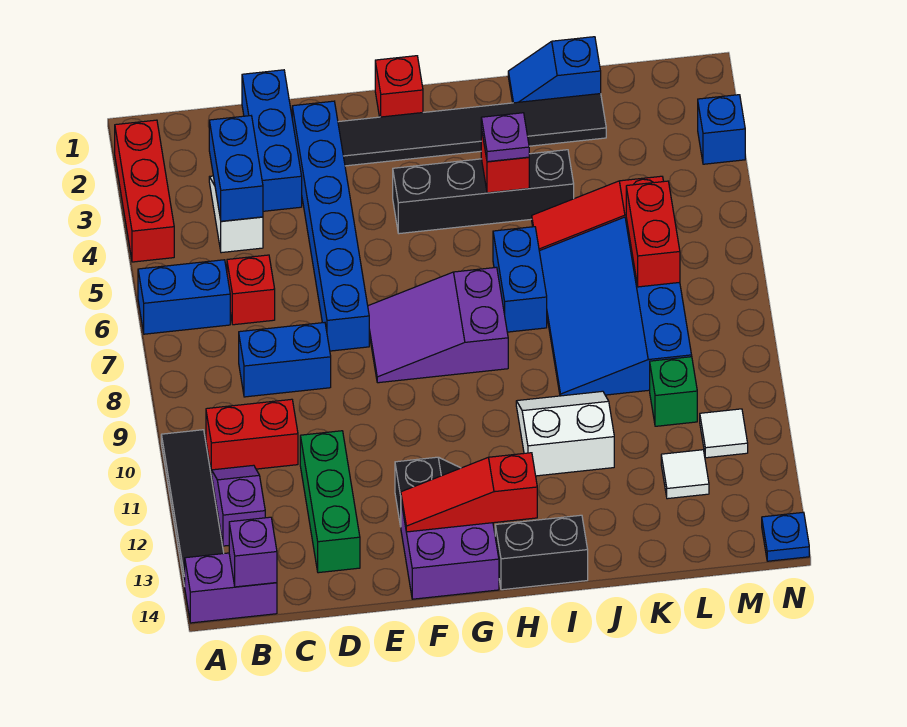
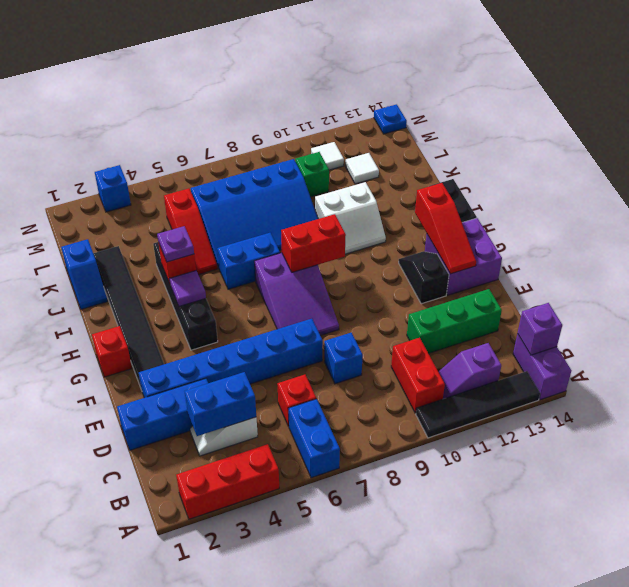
blue 1x2 brick [239,323,331,397] -> blue 1x1 brick [324,333,363,384]
none -> purple 1x1 tile [170,271,206,306]
white 2x2 slope [516,391,614,476] -> white 2x2 slope turned to [315,182,386,254]
red 1x2 brick [626,181,680,287] -> red 1x2 brick moved to [281,214,346,272]

